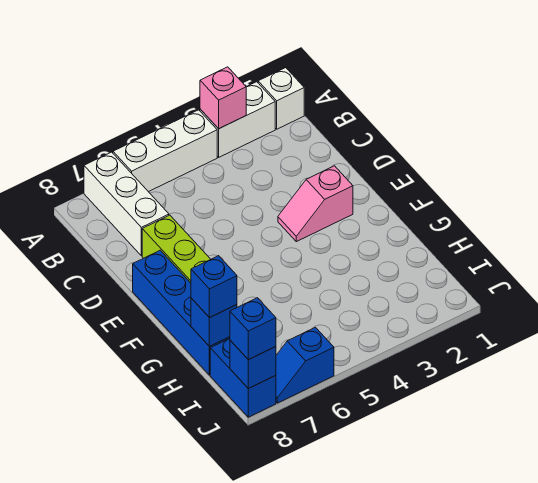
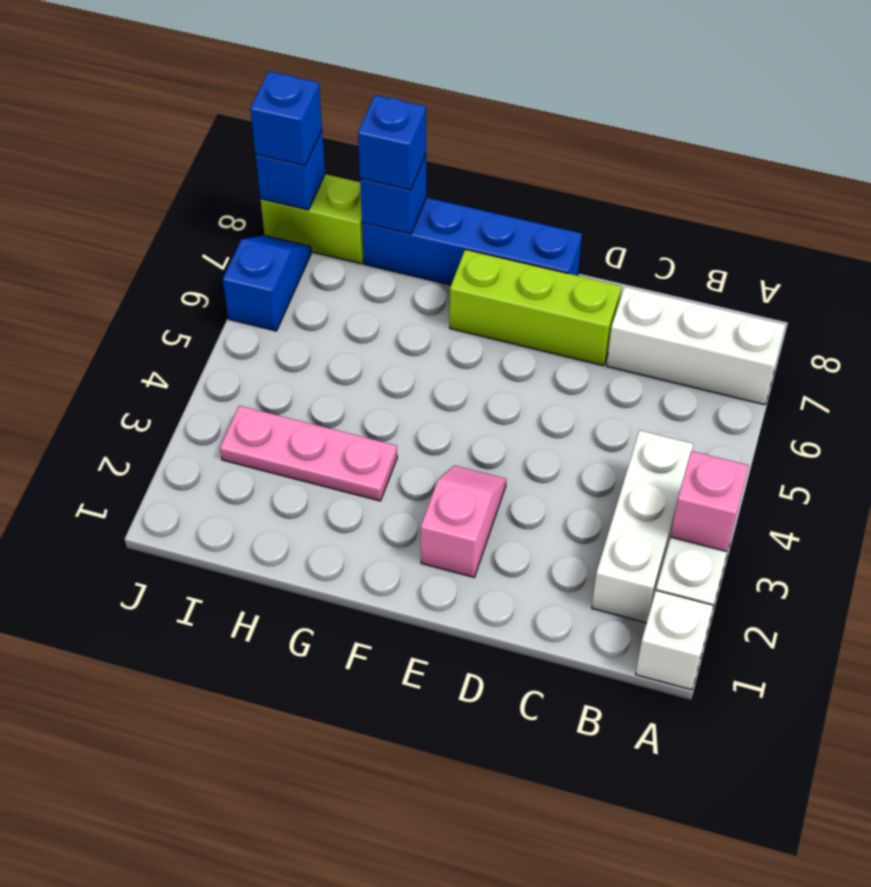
white 1x3 brick [113,110,217,192] -> white 1x3 brick moved to [592,430,693,623]
none -> pink 1x3 plate [220,406,397,501]
blue 1x2 brick [210,339,276,417] -> lime 1x2 brick [261,174,364,264]

